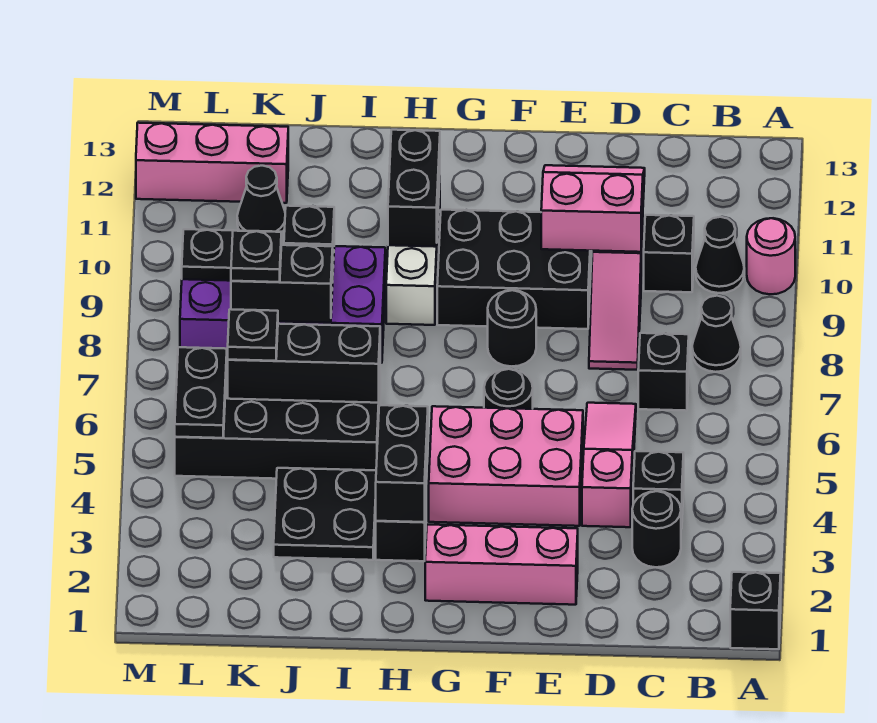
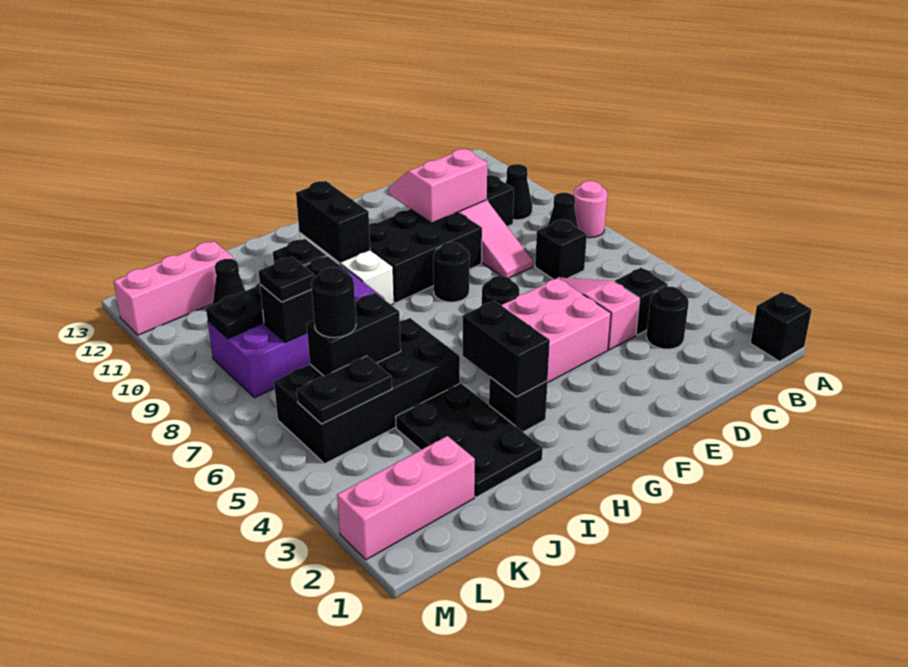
pink 1x1 round brick [747,218,795,294] -> pink 1x1 round brick moved to [574,181,607,238]
pink 1x3 brick [425,525,578,605] -> pink 1x3 brick moved to [337,436,475,560]
black 2x2 plate [274,468,376,560] -> black 2x3 plate [396,383,543,497]
black 1x3 brick [228,324,380,403] -> black 1x2 brick [307,293,401,376]
black 1x1 plate [228,309,278,361] -> black 1x1 round brick [311,267,356,338]
black 1x2 plate [175,347,227,438] -> black 1x2 plate turned to [297,356,392,424]

